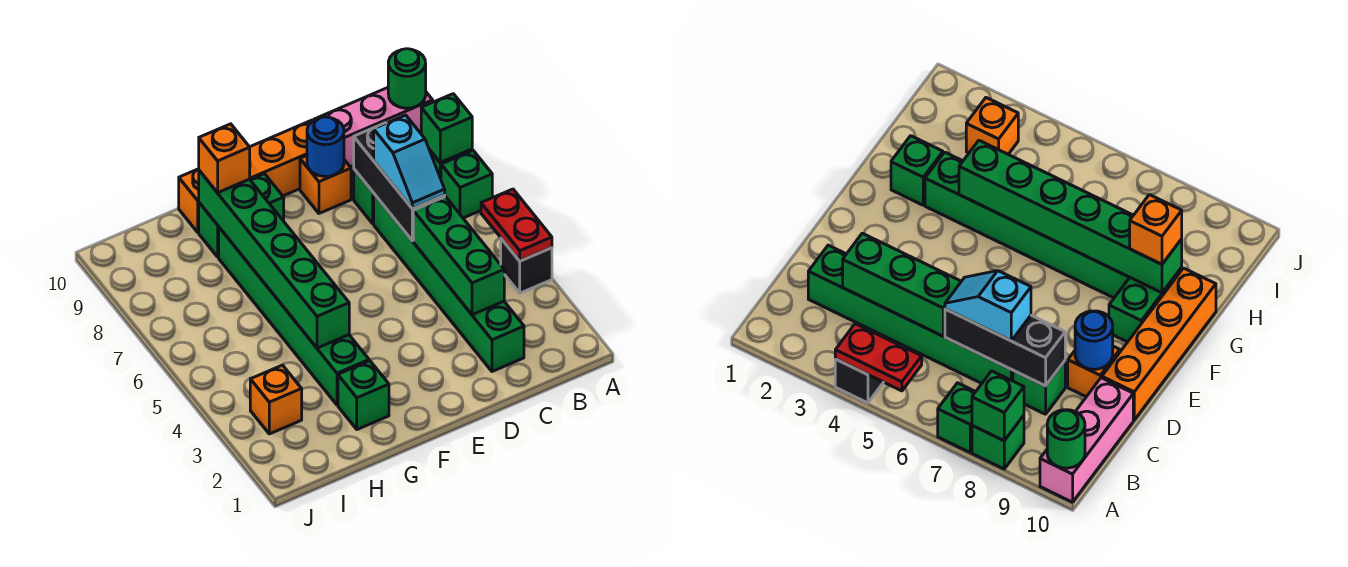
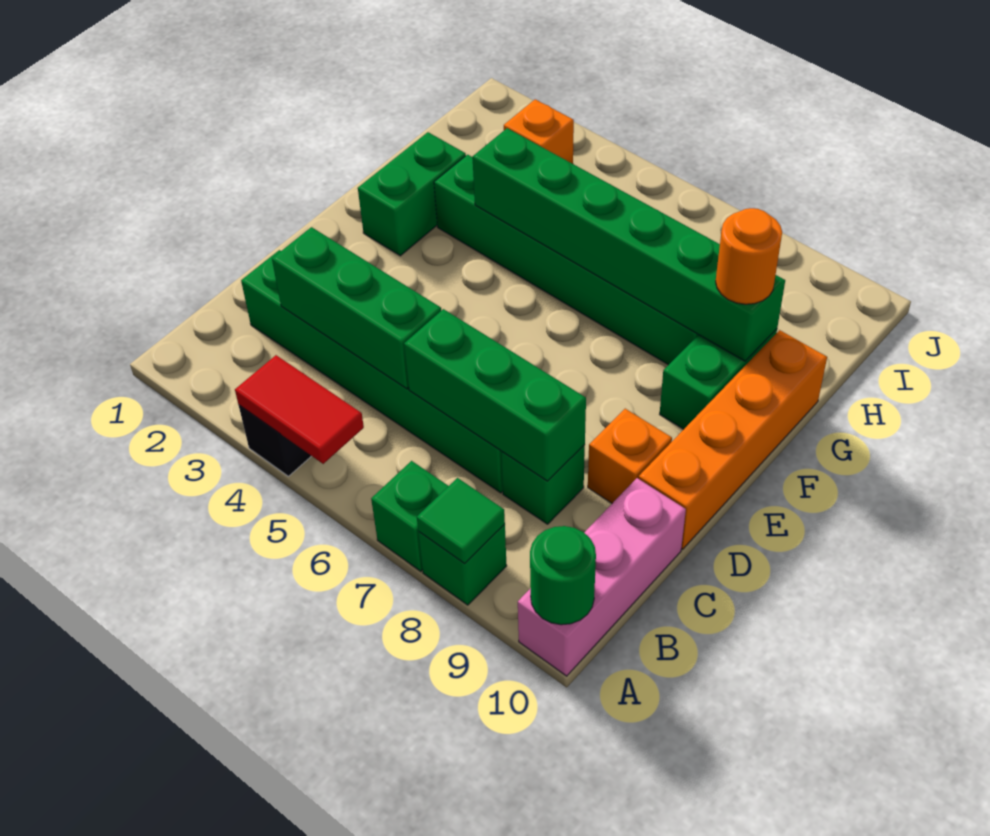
red 1x2 plate [481,189,552,261] -> red 1x2 tile [235,355,364,464]
green 1x1 brick [421,94,472,163] -> green 1x1 tile [417,478,505,564]
black 1x3 brick [354,123,445,241] -> green 1x3 brick [404,309,586,481]
cyan 1x2 slope [374,115,445,209] -> none
blue 1x1 round brick [307,117,344,176] -> none
green 1x1 brick [338,361,389,430] -> green 1x2 brick [358,132,466,256]
orange 1x1 brick [199,124,250,193] -> orange 1x1 round brick [716,208,782,304]

